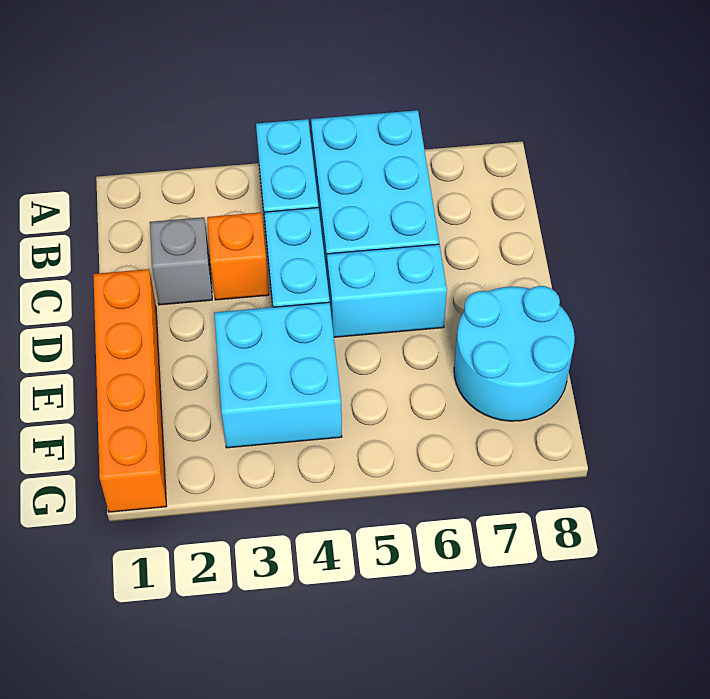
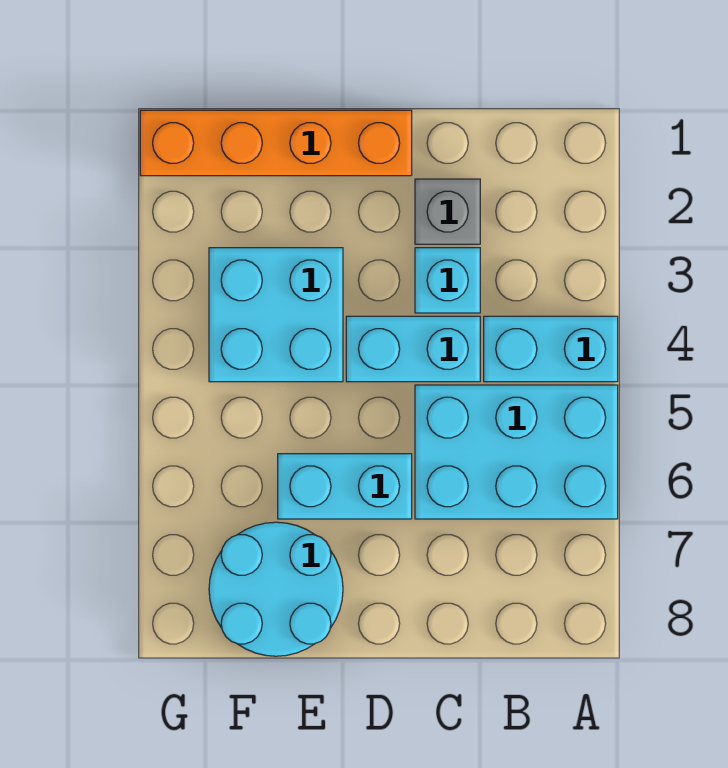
orange 1x1 brick [207,212,269,300] -> cyan 1x1 brick [415,248,480,313]
cyan 1x2 brick [327,244,447,337] -> cyan 1x2 brick turned to [278,454,412,519]

